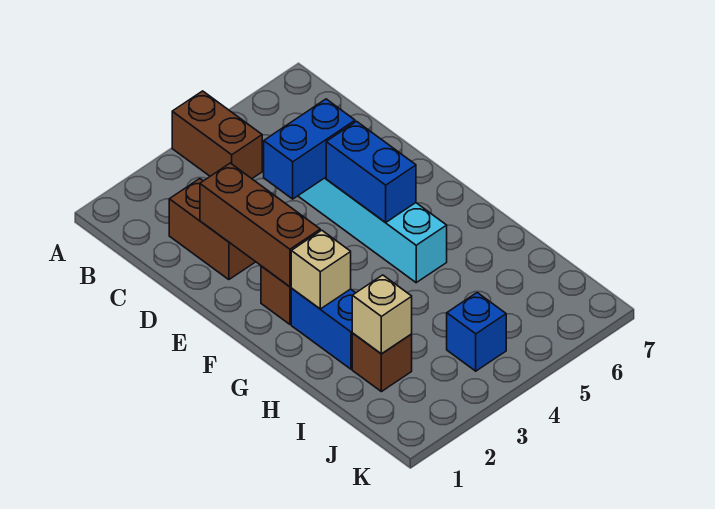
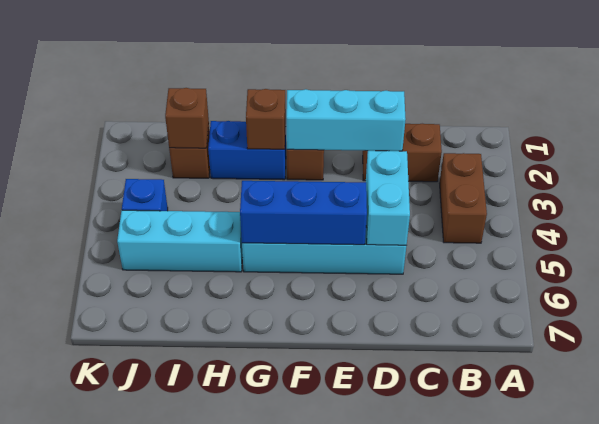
brown 1x2 brick [172,91,262,179] -> brown 1x2 brick turned to [440,153,487,243]
brown 1x3 brick [200,163,320,287] -> cyan 1x3 brick [286,89,406,151]
blue 1x2 brick [264,99,355,199] -> cyan 1x2 brick [366,151,410,245]
blue 1x2 brick [326,121,416,223] -> blue 1x3 brick [240,181,367,245]
tan 1x1 brick [291,230,351,309] -> brown 1x1 brick [246,89,286,149]
none -> cyan 1x3 brick [117,210,243,272]
tan 1x1 brick [352,275,412,354] -> brown 1x1 brick [165,88,209,148]

